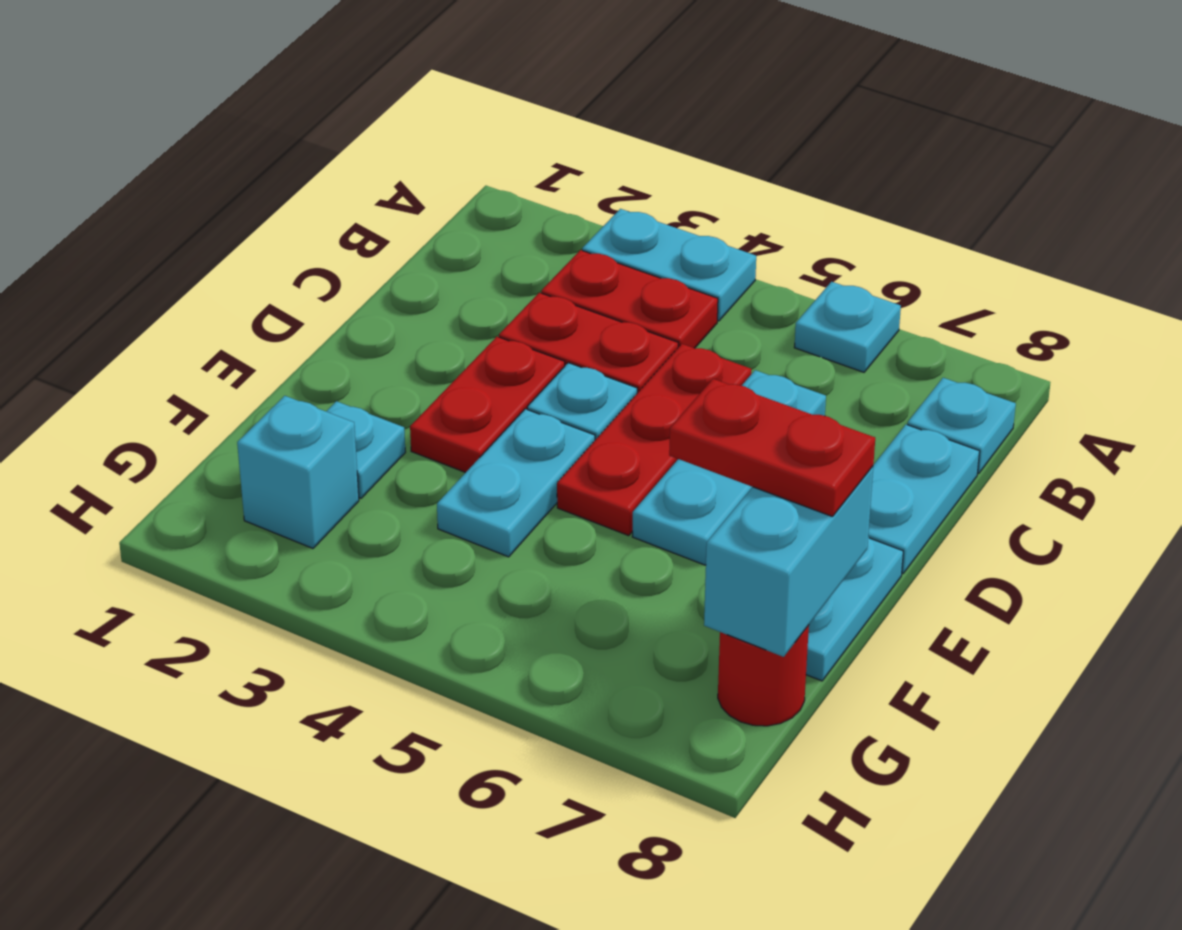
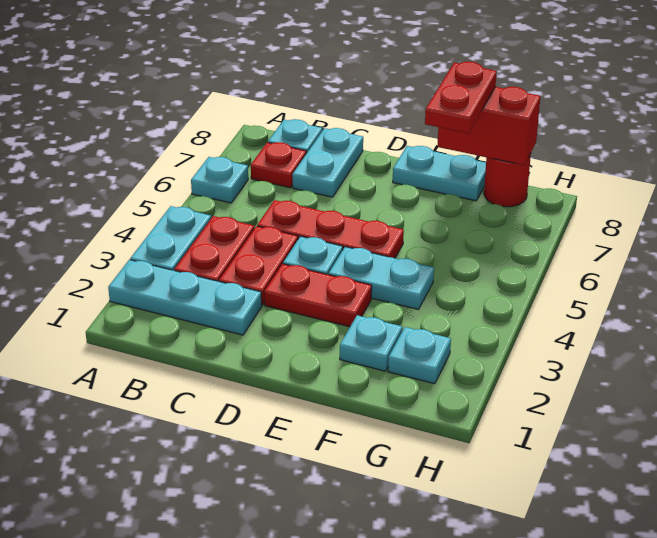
none -> red 1x1 plate [251,142,306,188]
cyan 1x3 plate [632,370,826,565] -> cyan 1x3 plate moved to [108,260,262,335]
cyan 1x2 plate [868,424,980,574] -> cyan 1x2 plate turned to [292,128,363,197]
cyan 1x2 brick [704,466,873,657] -> red 1x2 brick [437,87,540,165]
cyan 1x1 brick [237,396,359,548] -> cyan 1x1 plate [388,327,451,384]

